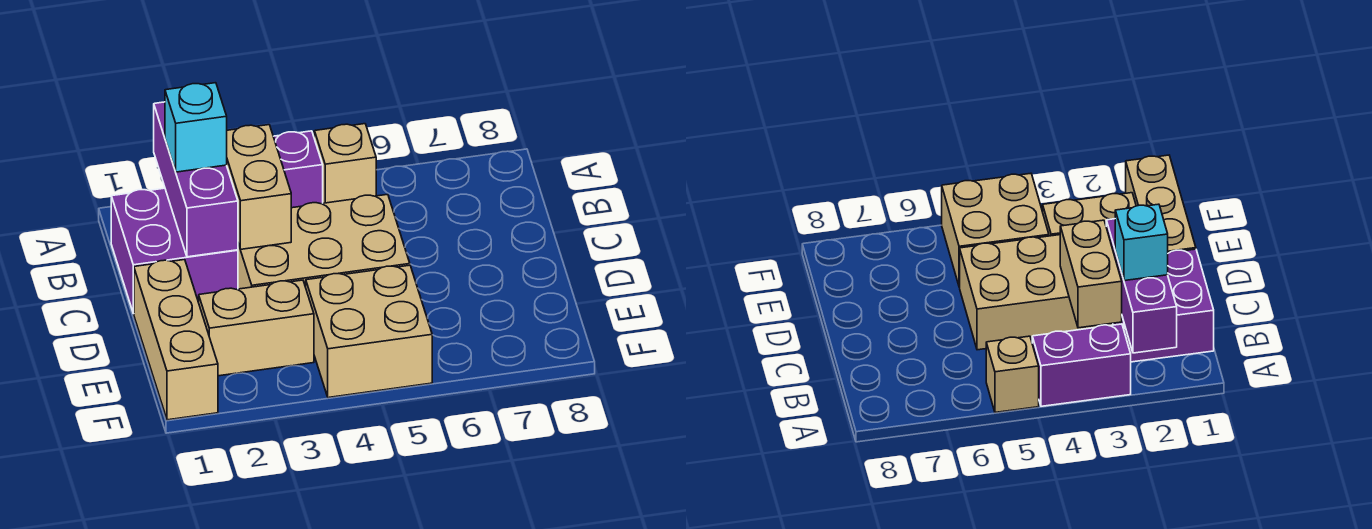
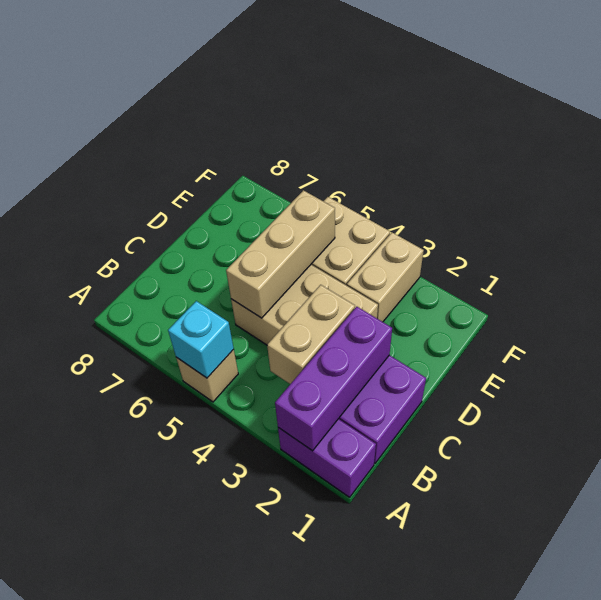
purple 1x2 brick [273,131,323,208] -> purple 1x2 brick moved to [278,419,376,497]
cyan 1x1 brick [165,83,227,172] -> cyan 1x1 brick moved to [168,301,234,378]
tan 1x3 brick [134,260,218,420] -> tan 1x3 brick moved to [226,190,335,318]
tan 1x2 brick [199,280,314,376] -> tan 1x2 brick turned to [347,233,424,322]

